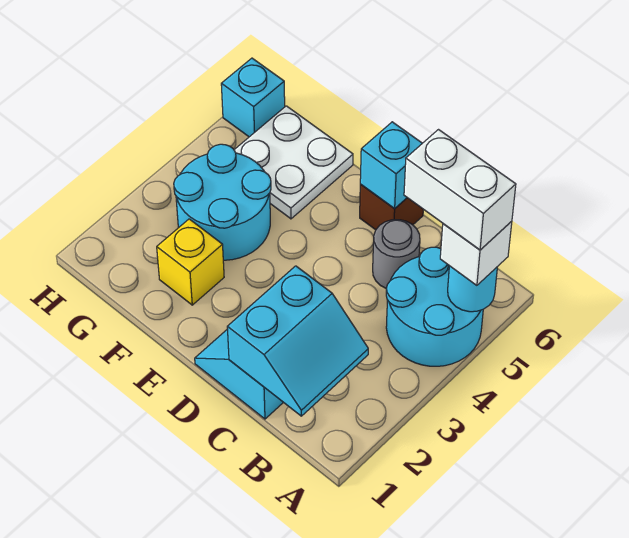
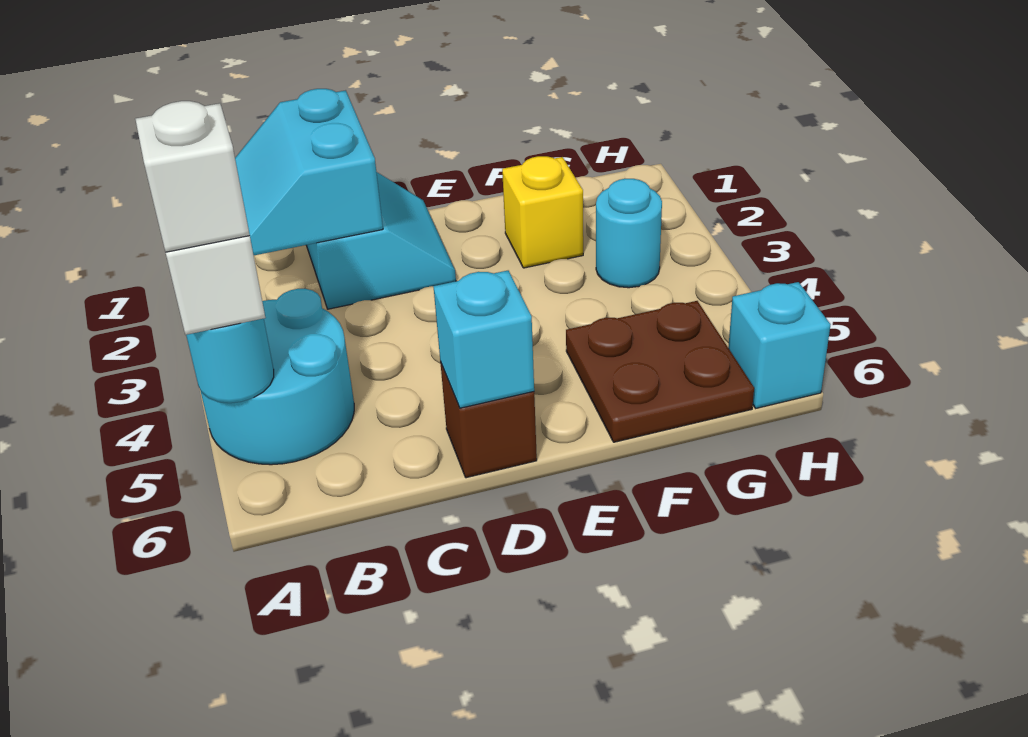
white 1x2 brick [404,130,516,250] -> white 1x1 brick [135,101,250,252]
grey 1x1 round brick [373,220,420,288] -> none
cyan 2x2 round brick [174,144,271,260] -> cyan 1x1 round brick [596,179,662,288]
white 2x2 plate [234,106,353,219] -> brown 2x2 plate [566,301,754,442]

